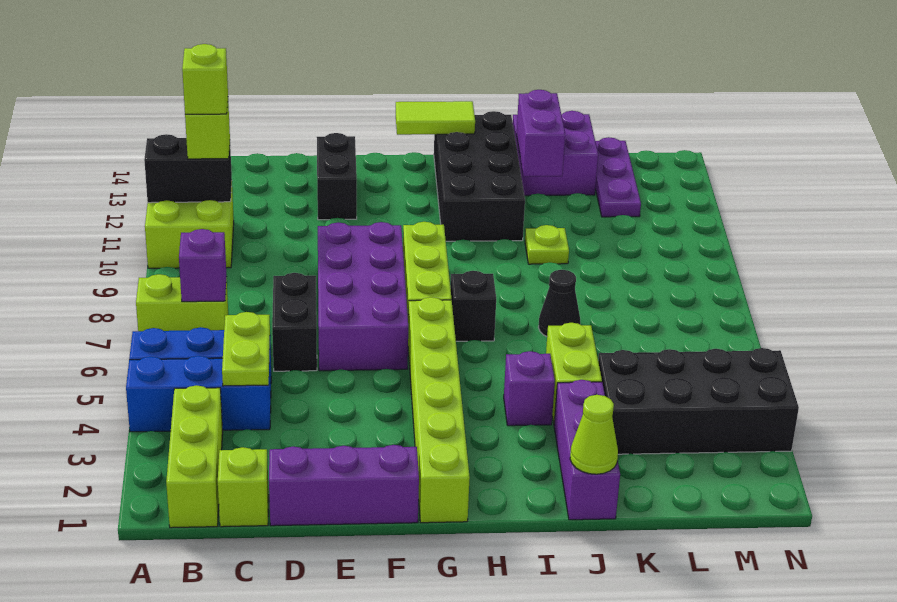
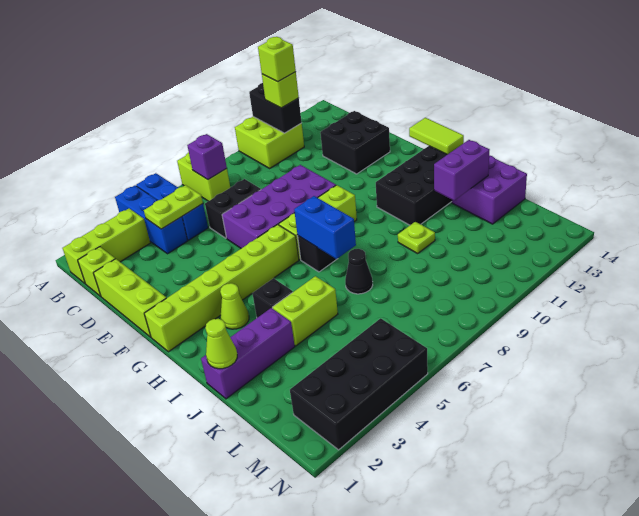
purple 1x3 brick [269,445,419,526] -> lime 1x3 brick [94,259,166,337]
black 1x2 brick [317,133,357,220] -> black 2x2 brick [320,111,390,174]
none -> lime 1x1 cone [220,283,249,329]
none -> blue 1x2 brick [294,196,356,259]
purple 1x1 brick [504,351,555,426] -> black 1x1 brick [252,278,293,318]
black 2x4 brick [598,348,799,454] -> black 2x4 brick turned to [290,318,428,450]
purple 1x3 plate [595,137,641,217] -> none

